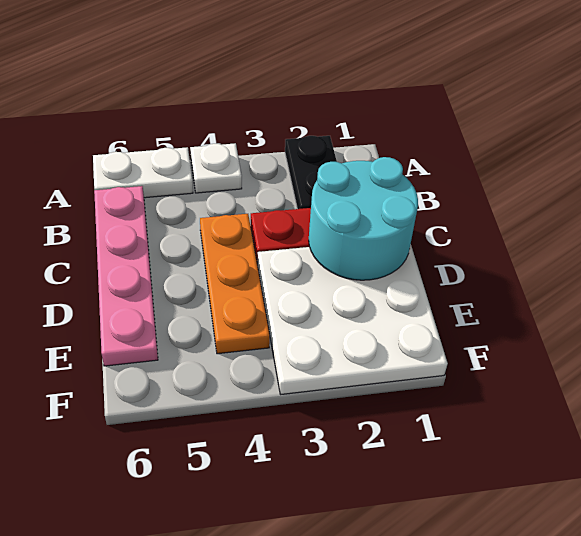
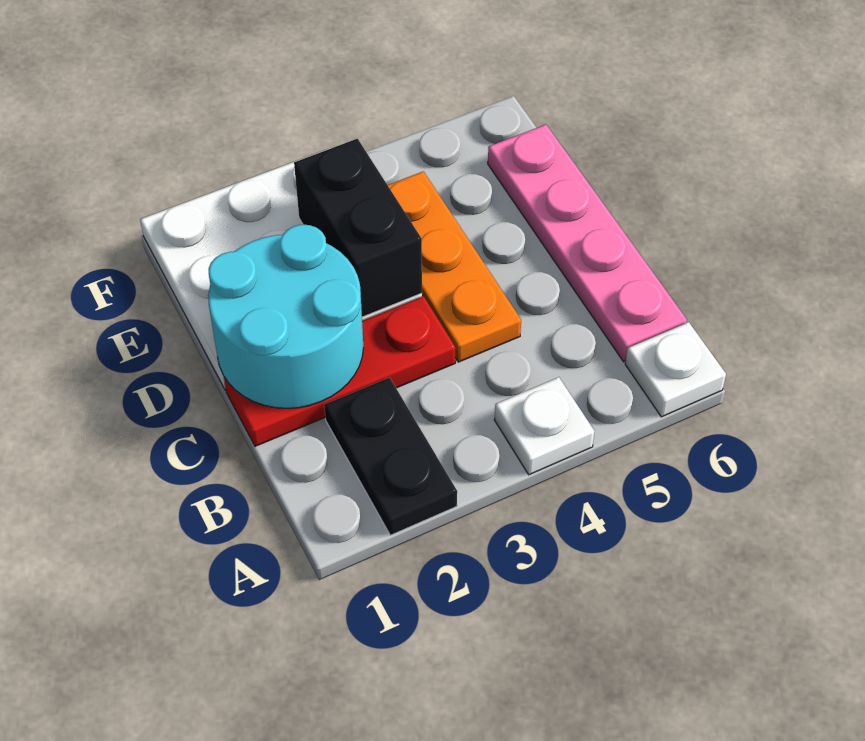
white 1x2 plate [93,147,193,198] -> white 1x1 plate [625,322,726,417]
none -> black 1x2 brick [294,139,422,317]

